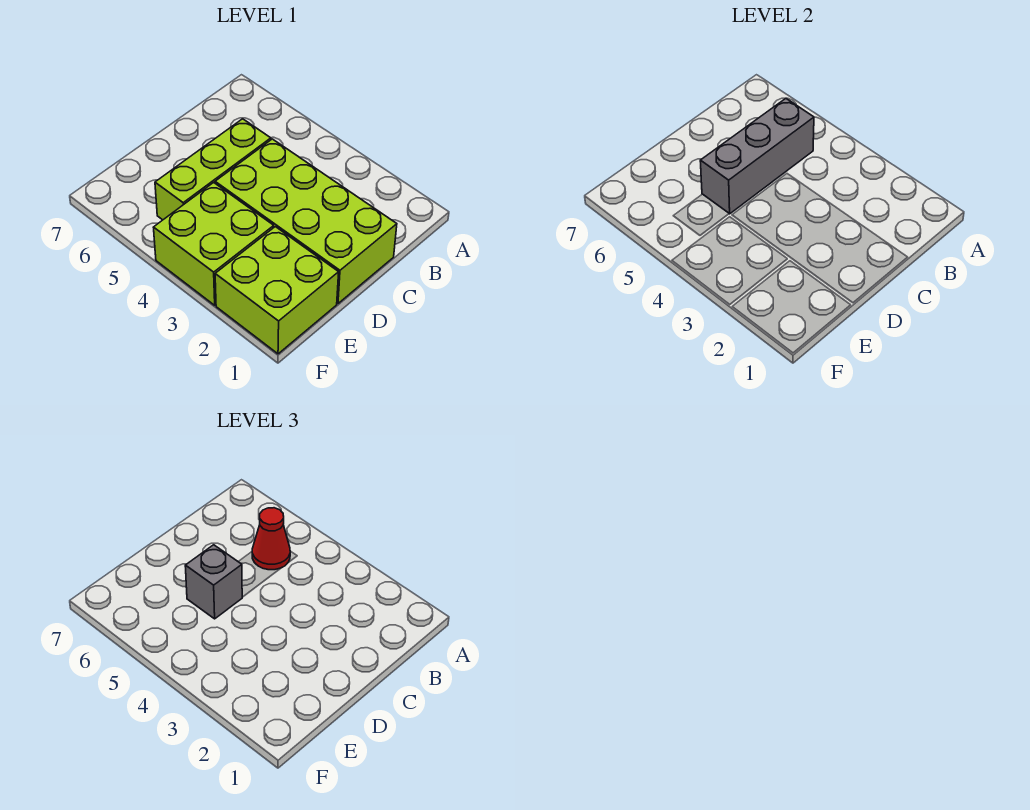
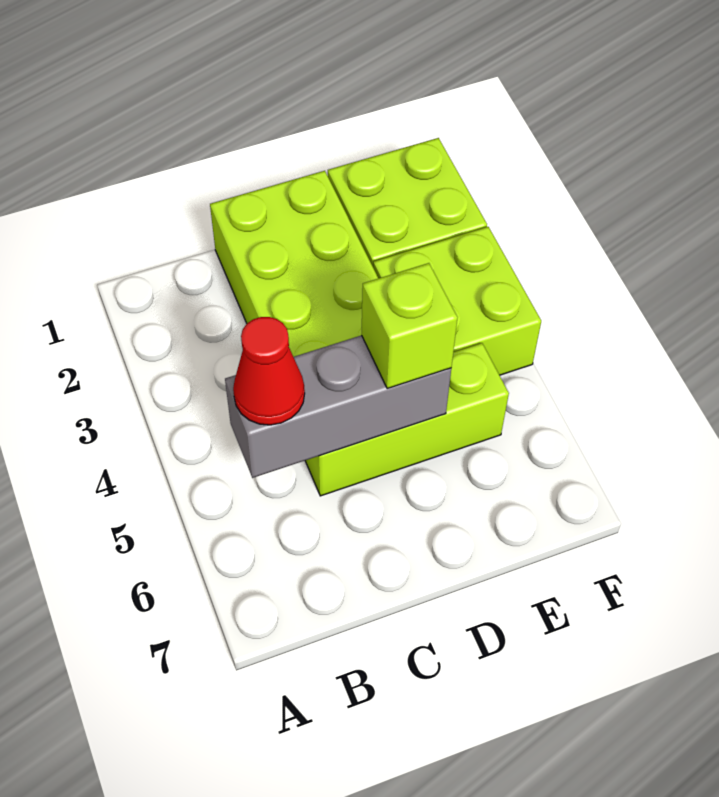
grey 1x1 brick [185,545,242,619] -> lime 1x1 brick [361,263,458,389]

